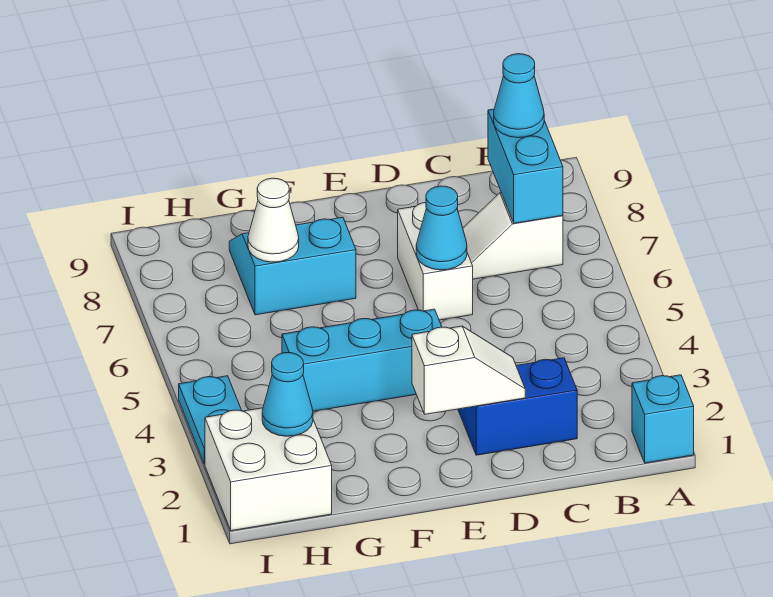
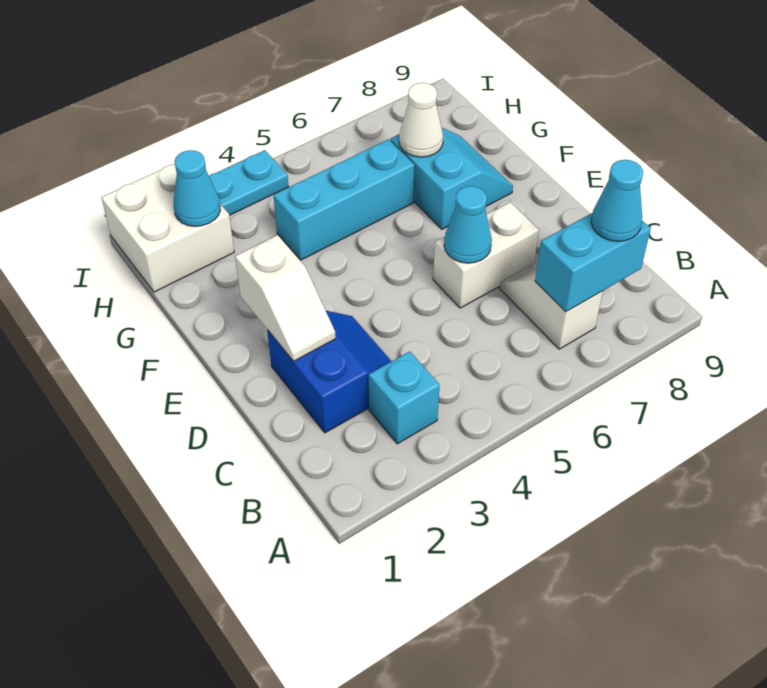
cyan 1x1 brick [632,375,694,463] -> cyan 1x1 brick moved to [369,352,440,444]
cyan 1x3 brick [282,309,442,411] -> cyan 1x3 brick turned to [273,139,414,260]

